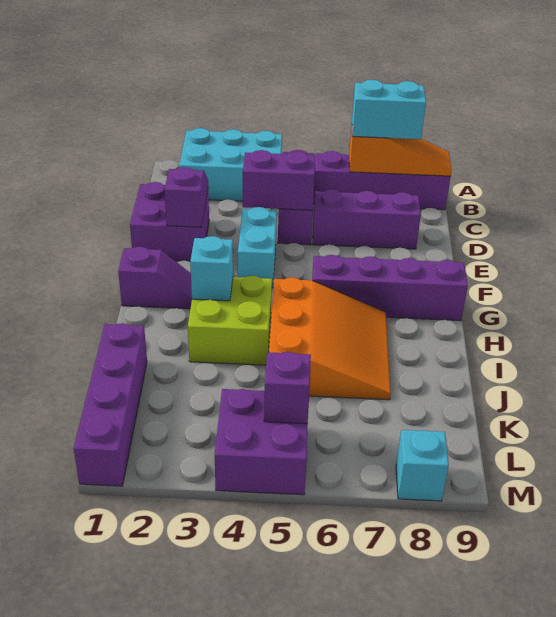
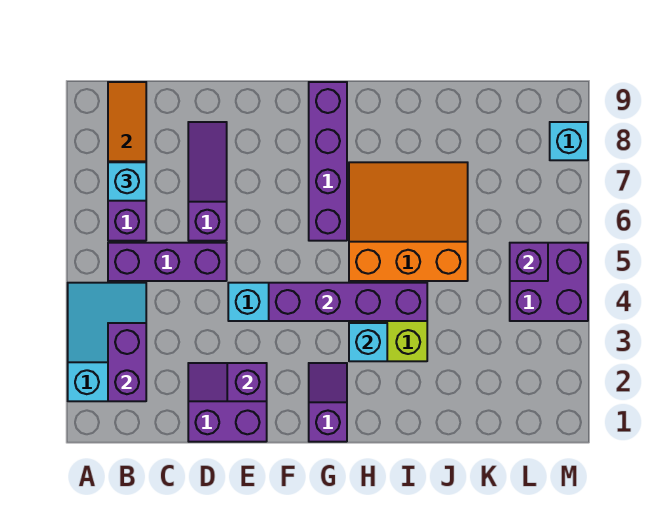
cyan 2x3 brick [179,128,282,201] -> cyan 2x3 slope [68,283,146,401]
cyan 1x2 brick [352,80,426,139] -> cyan 1x1 brick [108,162,146,201]
purple 1x2 brick [243,150,315,211] -> purple 1x2 brick moved to [108,323,146,401]
purple 1x3 brick [313,189,421,249] -> purple 1x3 slope [188,122,227,241]
purple 1x4 brick [74,323,147,486] -> purple 1x4 brick moved to [269,283,427,321]

